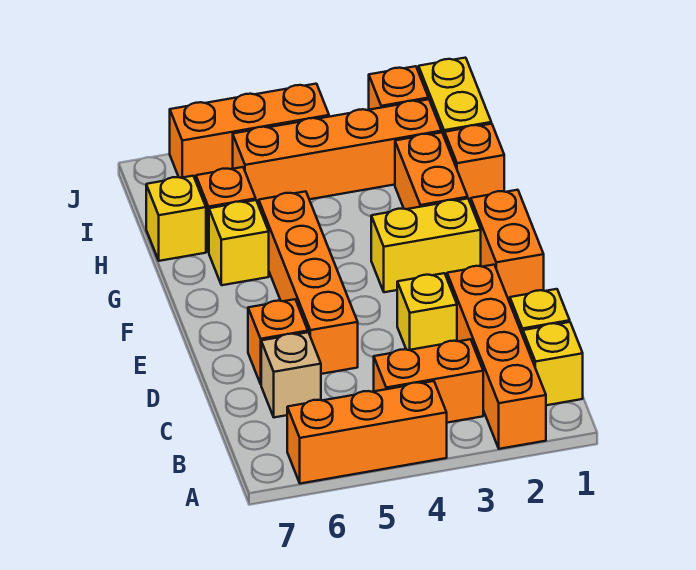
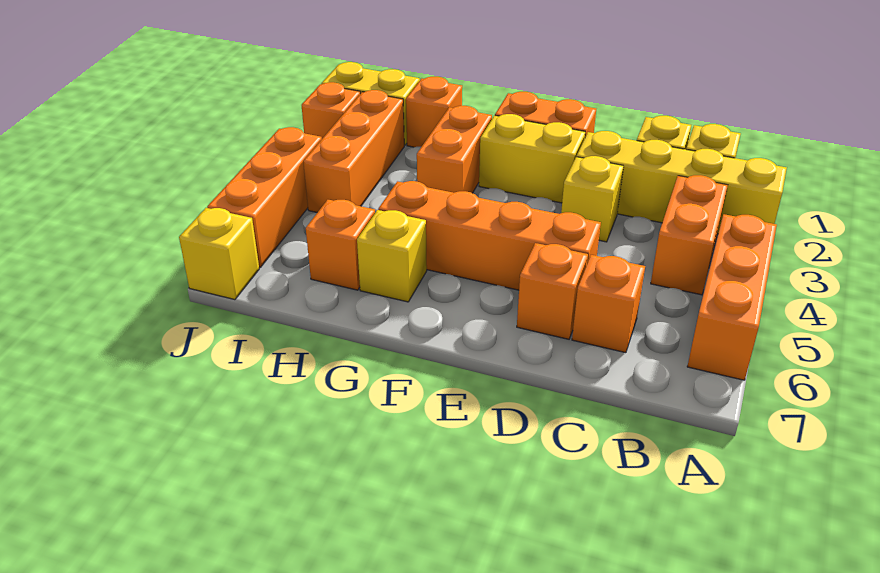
orange 1x4 brick [447,265,546,449] -> yellow 1x4 brick [577,131,787,234]
tan 1x1 brick [261,332,321,417] -> orange 1x1 brick [572,255,645,353]
yellow 1x2 brick [371,199,481,292] -> yellow 1x2 brick turned to [479,114,585,203]
orange 1x2 brick [395,132,468,209] -> orange 1x2 brick turned to [417,106,492,193]
yellow 1x1 brick [146,176,206,261] -> yellow 1x1 brick moved to [179,208,259,300]
orange 1x4 brick [233,99,442,205] -> orange 1x3 brick [303,90,404,213]

